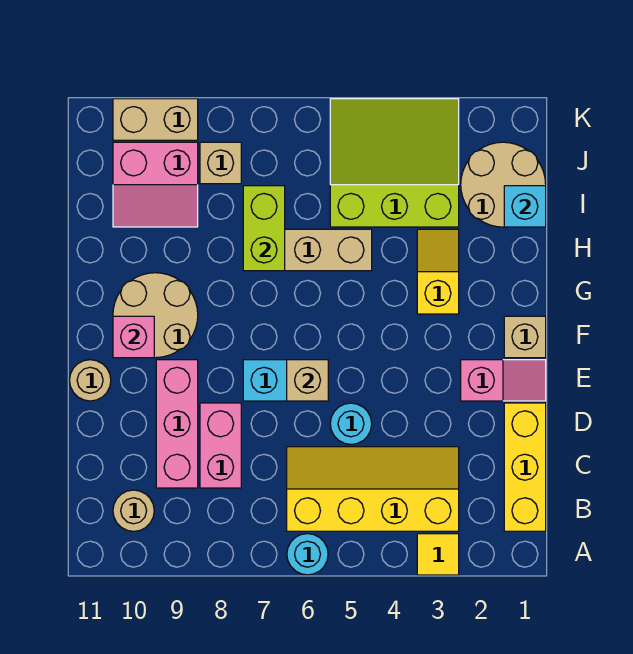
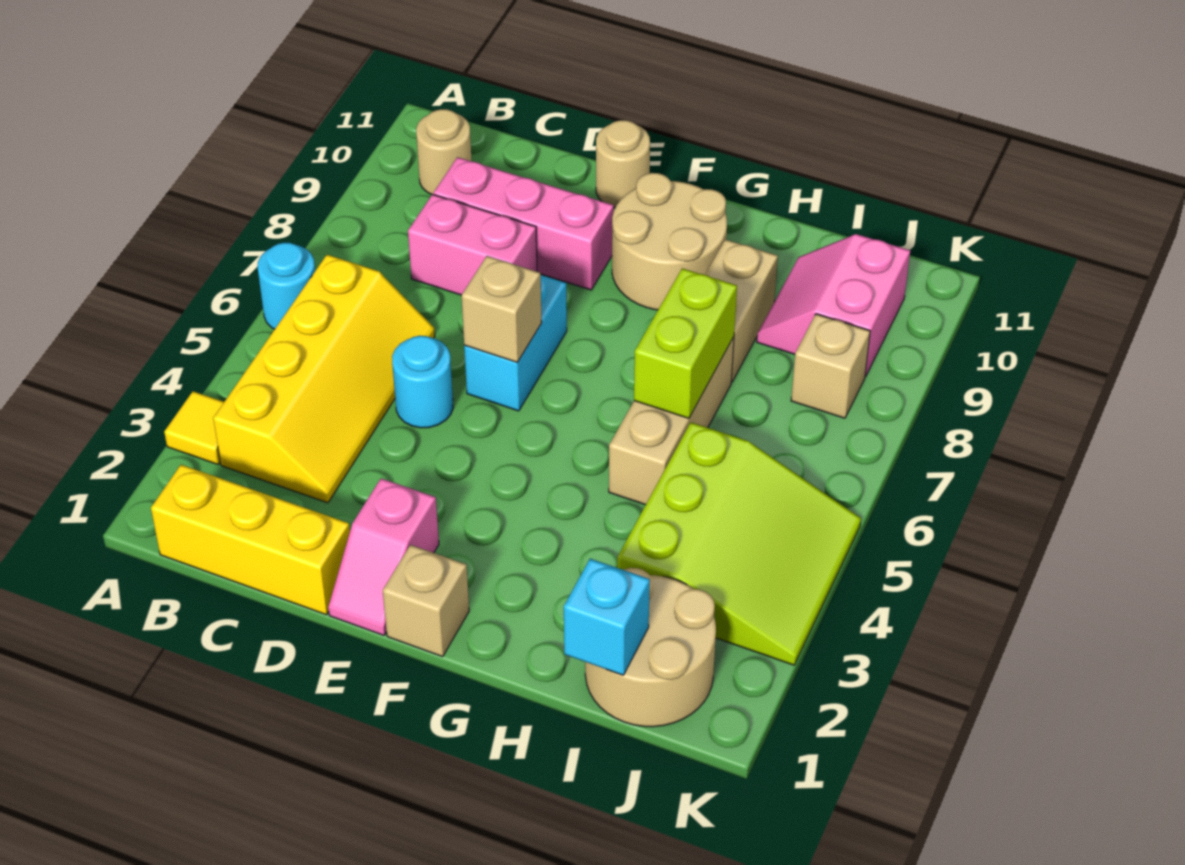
pink 1x1 brick [113,316,154,358] -> none
yellow 1x2 slope [417,229,459,314] -> none
lime 1x2 brick [243,186,285,271] -> lime 1x2 brick turned to [634,268,737,418]
tan 1x2 brick [113,99,198,140] -> tan 1x2 brick moved to [705,239,778,382]

